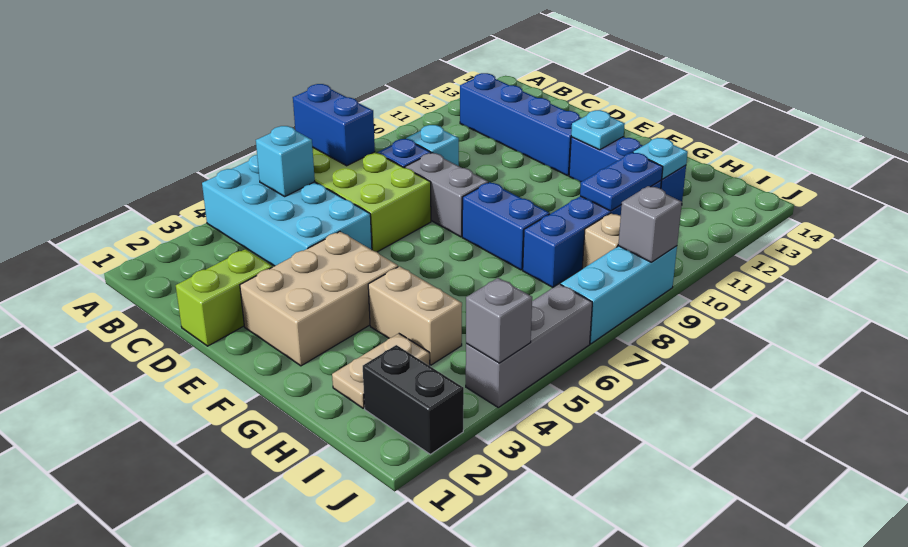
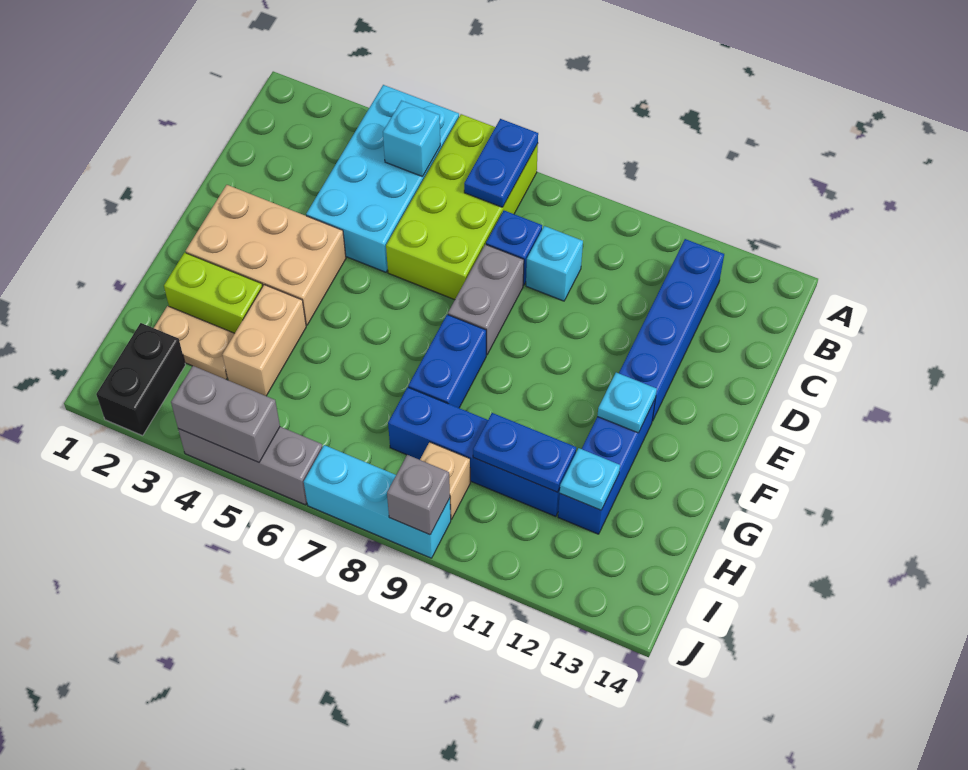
blue 1x2 brick [293,84,375,166] -> blue 1x2 plate [464,119,538,207]
lime 1x2 brick [176,249,272,346] -> lime 1x2 brick moved to [164,253,263,333]
grey 1x1 brick [466,278,532,363] -> grey 1x2 brick [171,366,280,462]

